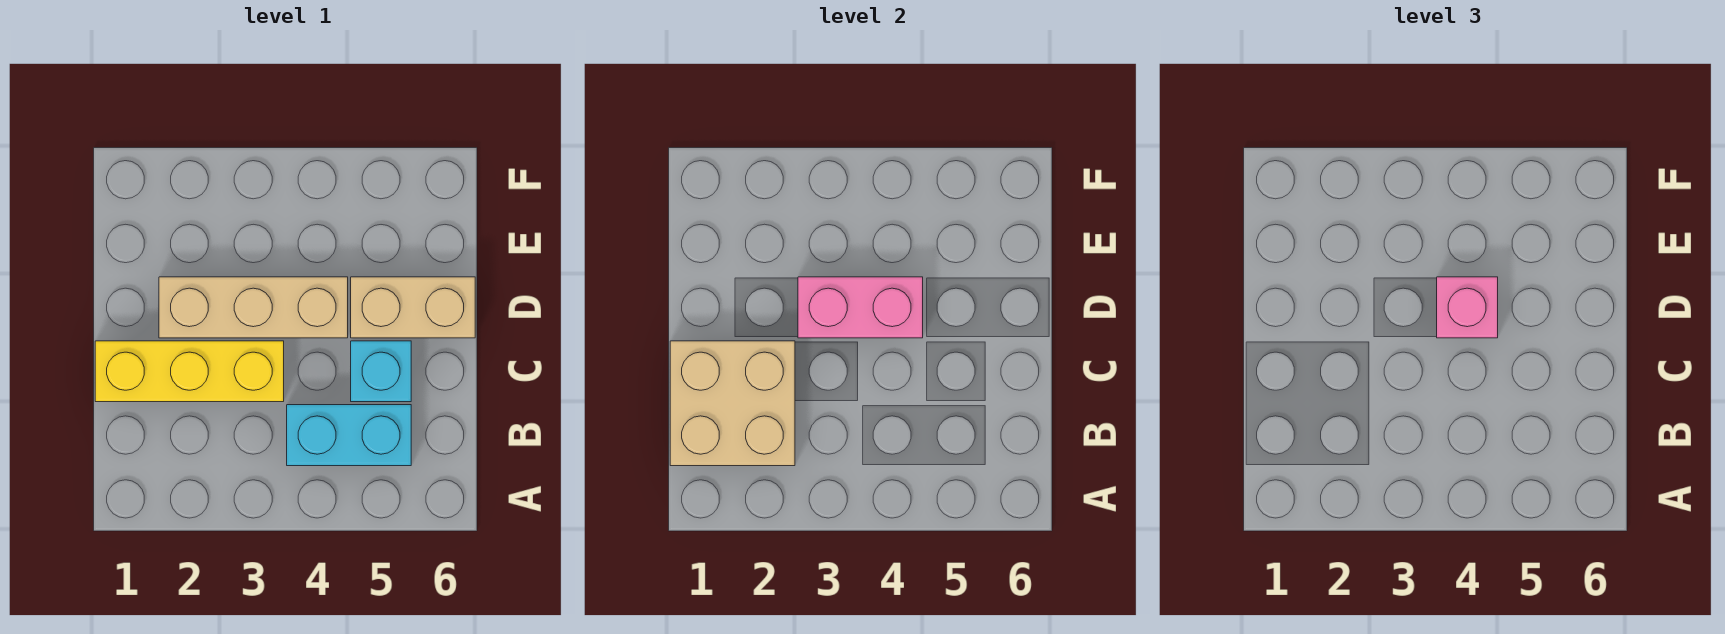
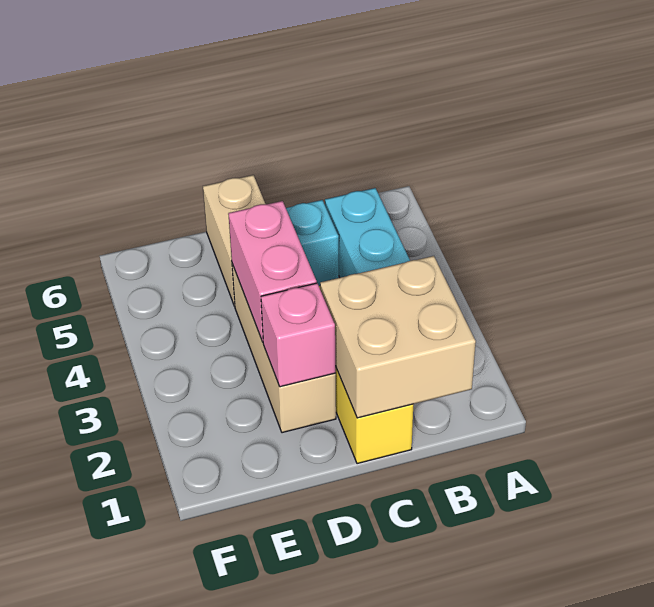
pink 1x1 brick [1437,277,1498,338] -> pink 1x1 brick moved to [261,283,336,387]

